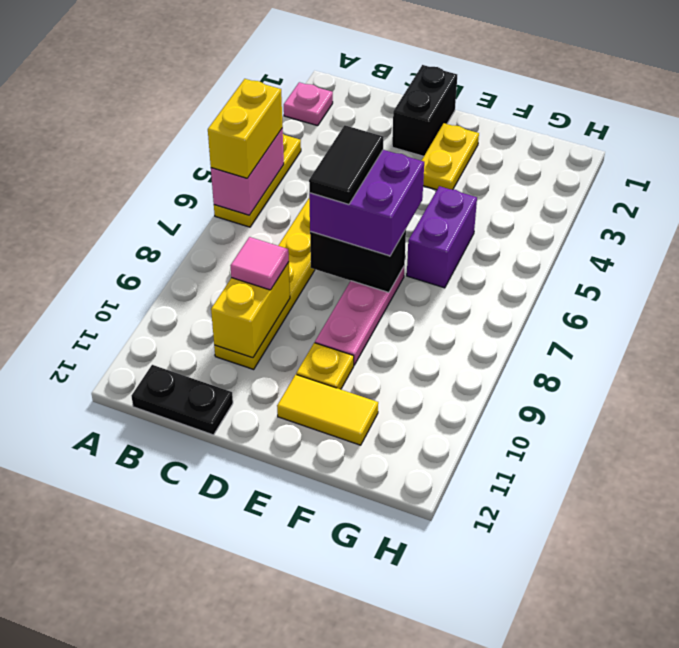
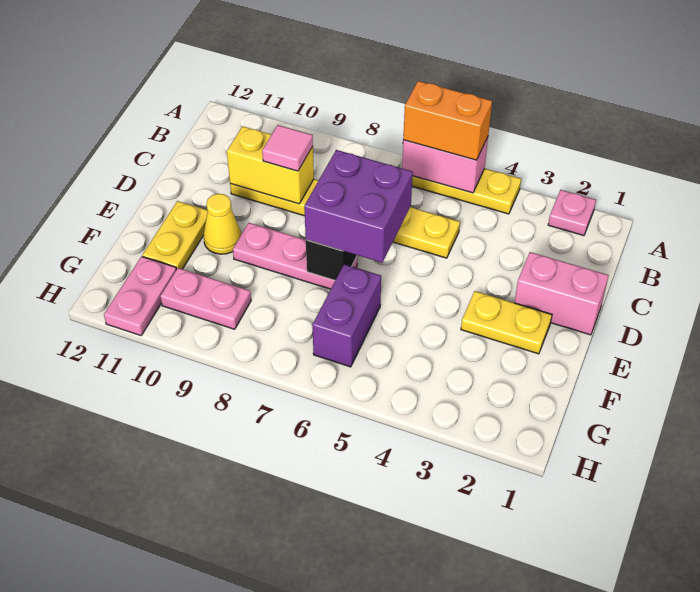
yellow 1x2 brick [208,79,283,178] -> orange 1x2 brick [403,81,492,160]
black 1x2 plate [132,365,233,435] -> none
black 1x2 brick [392,65,457,156] -> pink 1x2 brick [514,252,609,335]
black 1x2 tile [309,125,384,205] -> none
yellow 1x1 plate [296,343,354,389] -> yellow 1x1 cone [204,194,241,254]
yellow 1x2 tile [277,375,378,445] -> yellow 1x2 plate [142,201,208,270]
purple 1x2 brick [407,186,477,288] -> purple 1x2 brick turned to [312,264,381,367]
none -> pink 1x2 plate [160,268,251,329]
none -> pink 1x2 plate [104,256,176,336]

